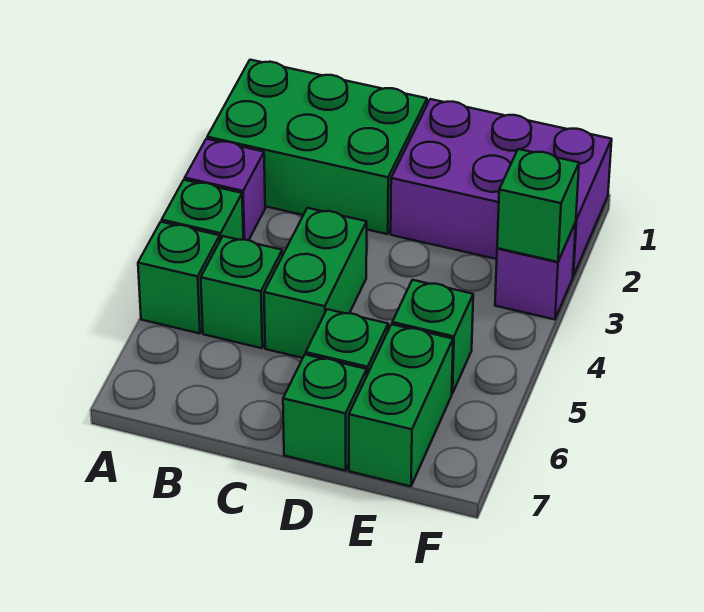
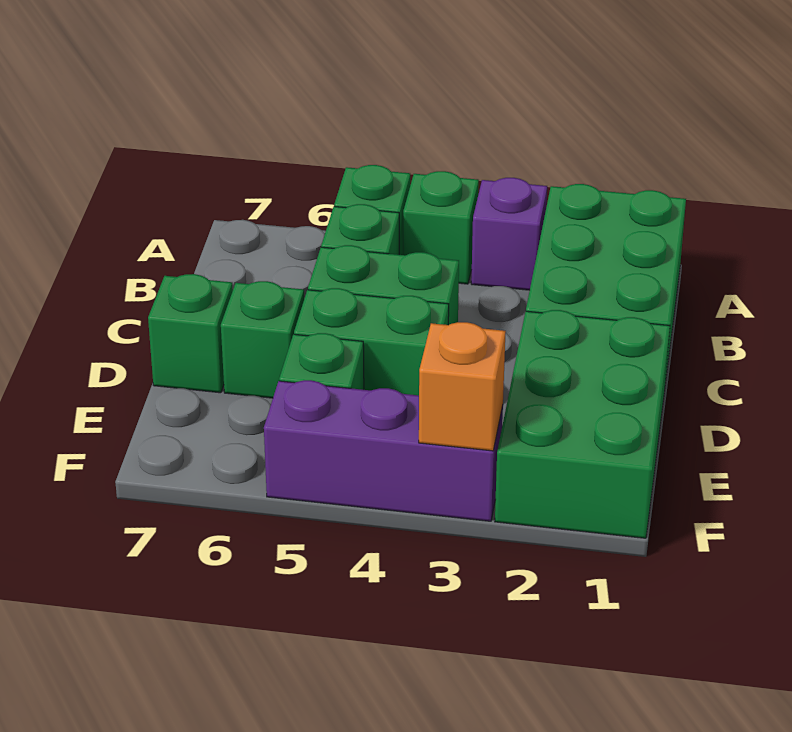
purple 2x3 brick [391,99,612,276] -> green 2x3 brick [495,310,670,538]
green 1x2 brick [349,324,453,486] -> green 1x2 brick moved to [294,288,449,395]
purple 1x1 brick [495,223,576,320] -> purple 1x3 brick [264,380,503,521]
green 1x1 brick [497,149,579,262] -> orange 1x1 brick [419,322,506,451]

